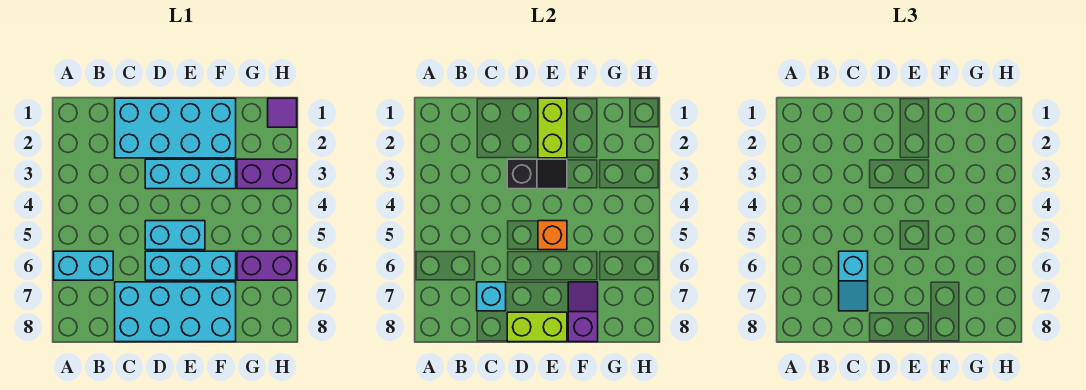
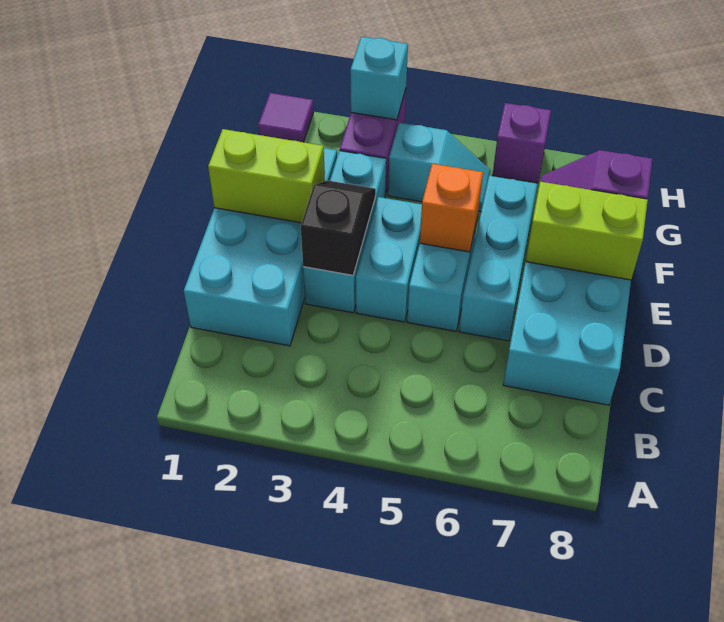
cyan 1x2 brick [54,251,113,280] -> cyan 1x2 brick moved to [356,197,422,322]
cyan 1x2 slope [839,251,868,311] -> cyan 1x2 slope moved to [388,123,491,212]
cyan 1x1 brick [477,282,506,311] -> cyan 1x1 brick moved to [350,37,408,120]
lime 1x2 brick [507,312,567,342] -> lime 1x2 brick turned to [526,182,648,280]
purple 1x2 brick [237,251,297,280] -> purple 1x1 brick [492,103,551,183]

